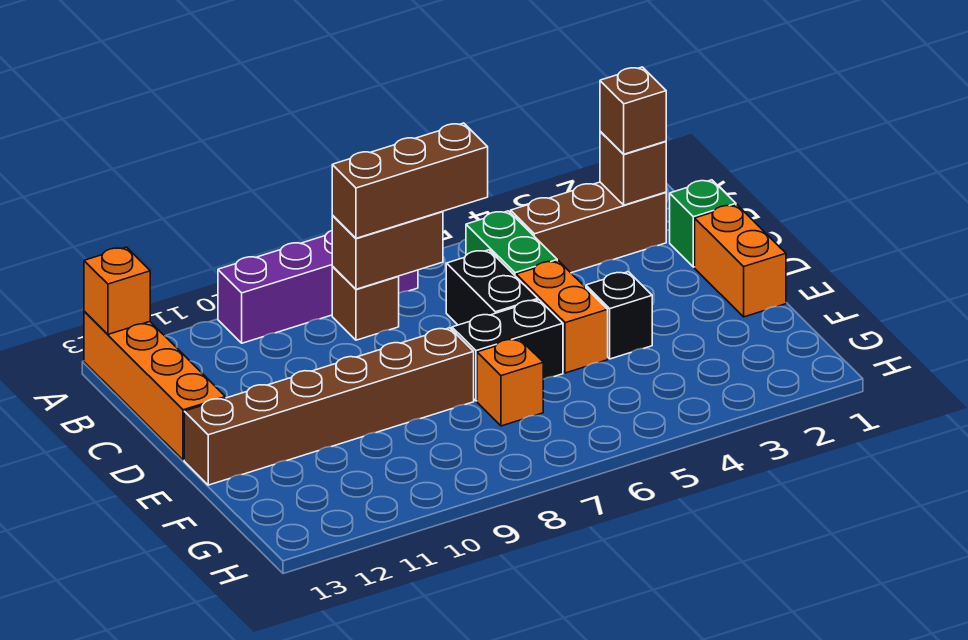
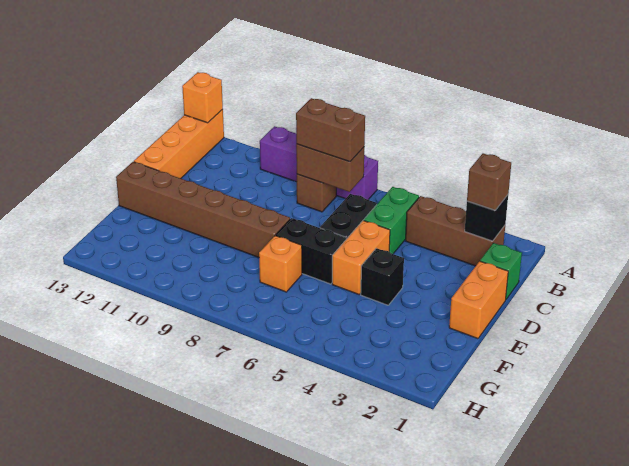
brown 1x1 brick [600,131,666,205] -> black 1x1 brick [465,195,508,241]
brown 1x3 brick [332,123,488,238] -> brown 1x2 brick [296,98,365,162]

